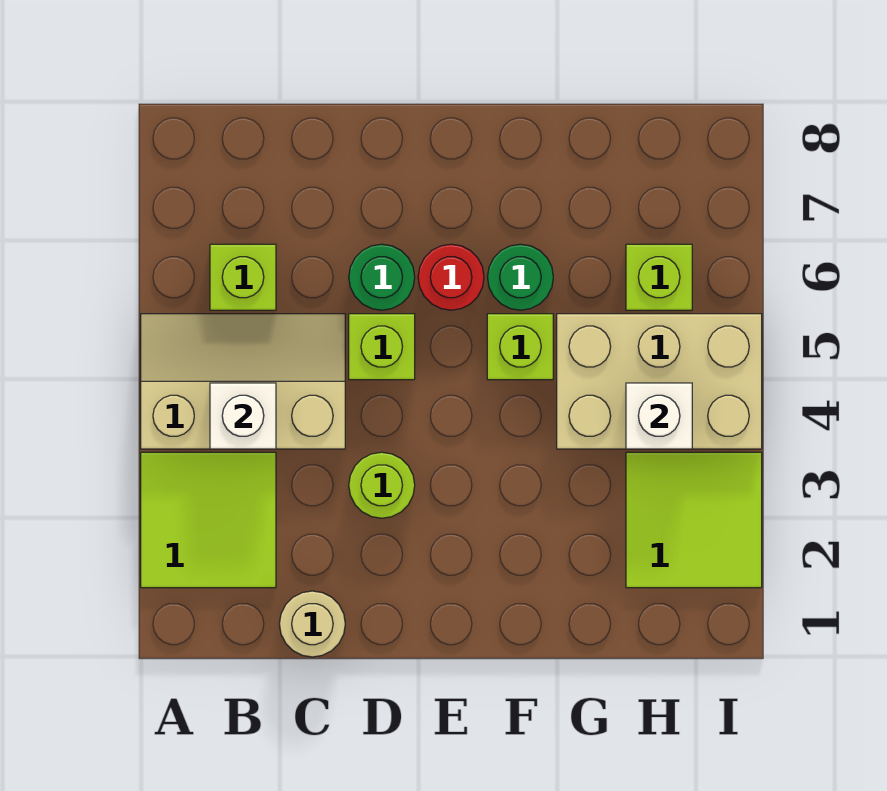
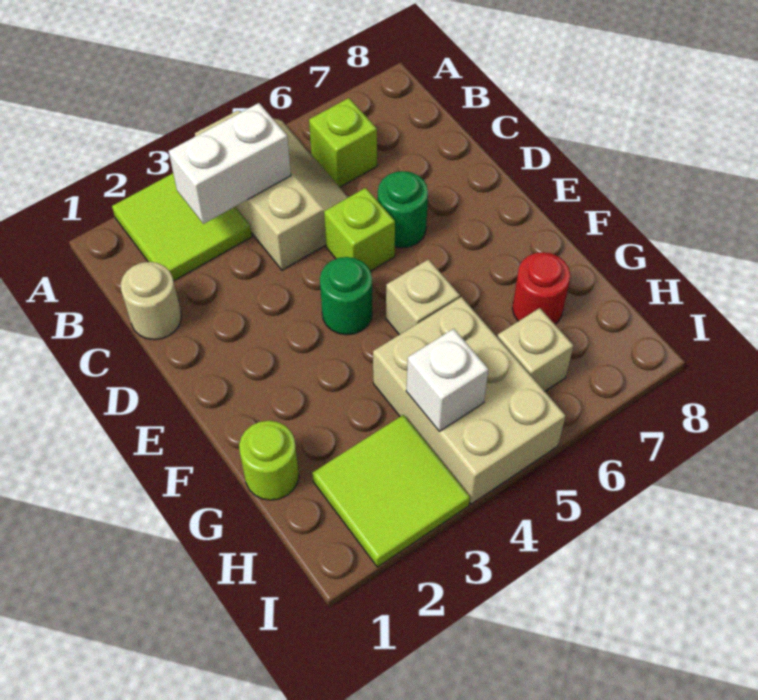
white 1x1 brick [210,383,276,449] -> white 1x2 brick [169,103,291,224]
lime 1x1 round brick [349,452,415,518] -> lime 1x1 round brick moved to [239,421,299,500]
red 1x1 round brick [418,244,484,310] -> red 1x1 round brick moved to [512,252,570,324]
lime 1x1 brick [487,314,553,380] -> tan 1x1 brick [386,259,460,335]
green 1x1 round brick [487,244,553,310] -> green 1x1 round brick moved to [320,257,372,335]
lime 1x1 brick [626,244,692,310] -> tan 1x1 brick [497,308,574,391]

